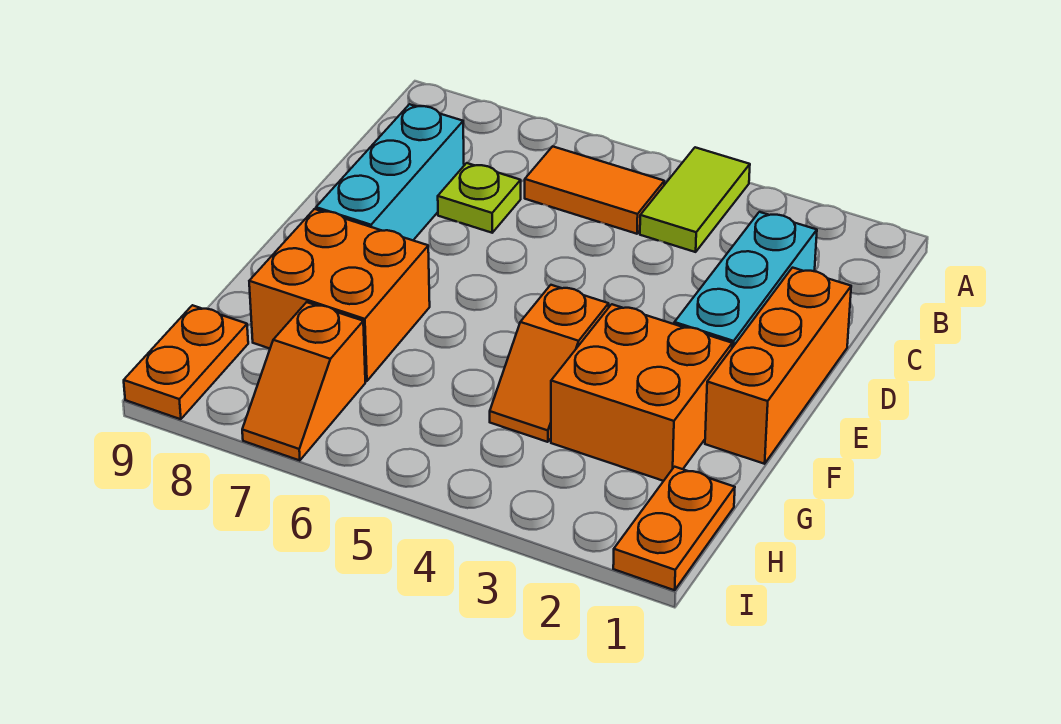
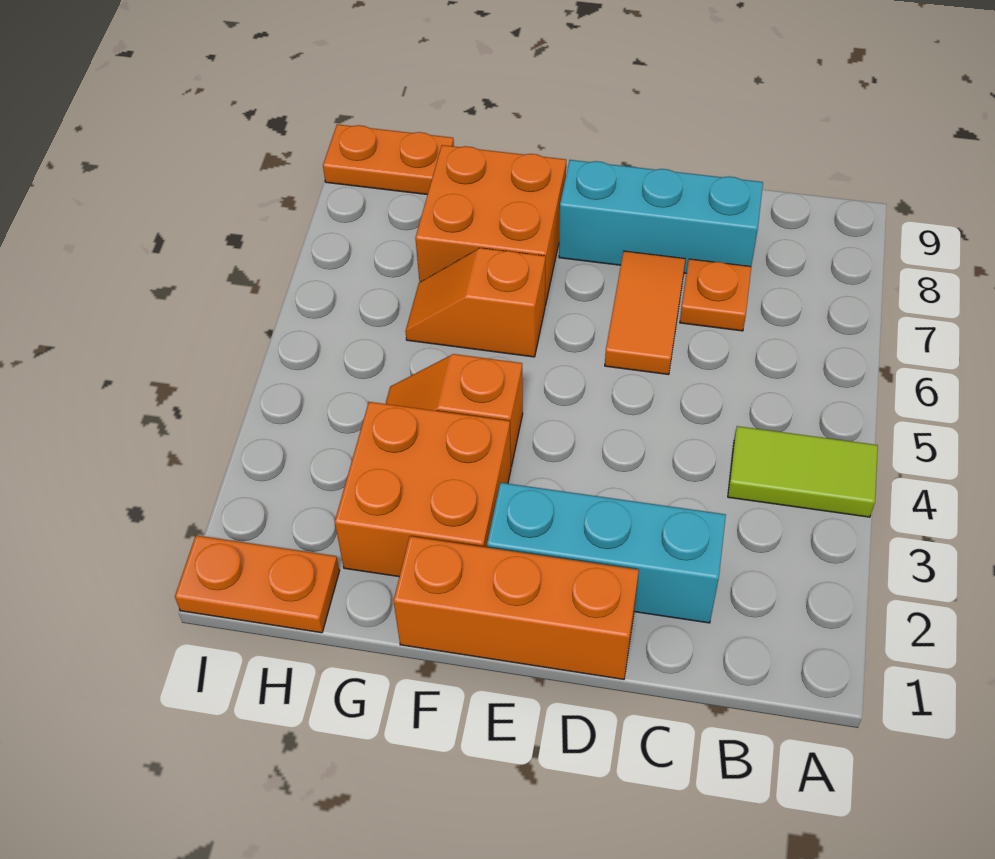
orange 1x2 tile [525,146,664,234] -> orange 1x2 tile moved to [605,251,685,375]
lime 1x1 plate [438,163,521,233] -> orange 1x1 plate [680,259,751,331]
orange 1x2 slope [242,302,365,461] -> orange 1x2 slope moved to [405,248,546,357]

